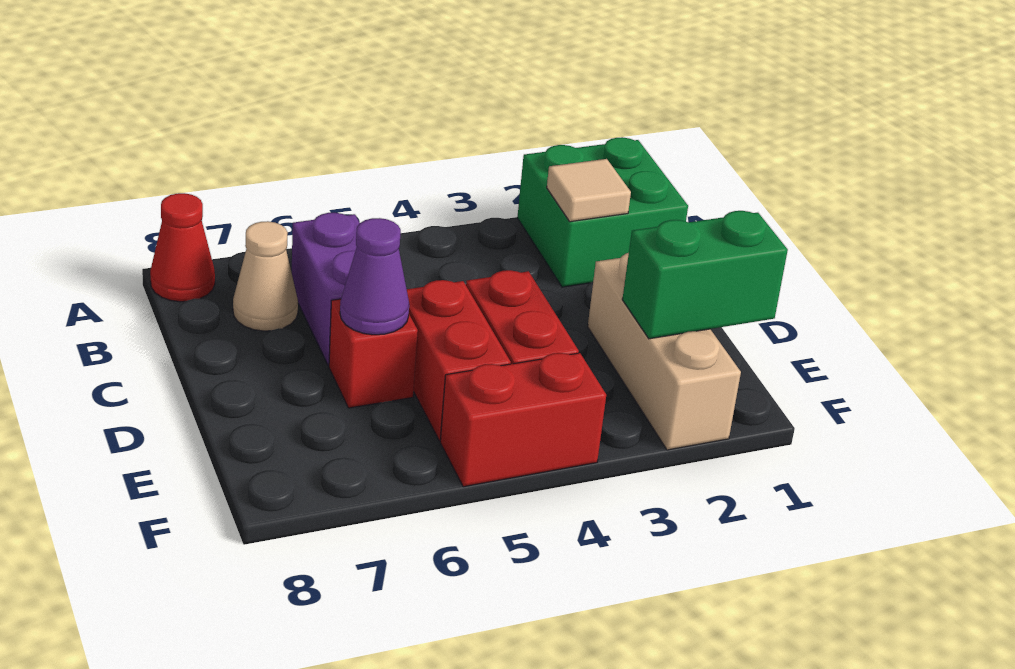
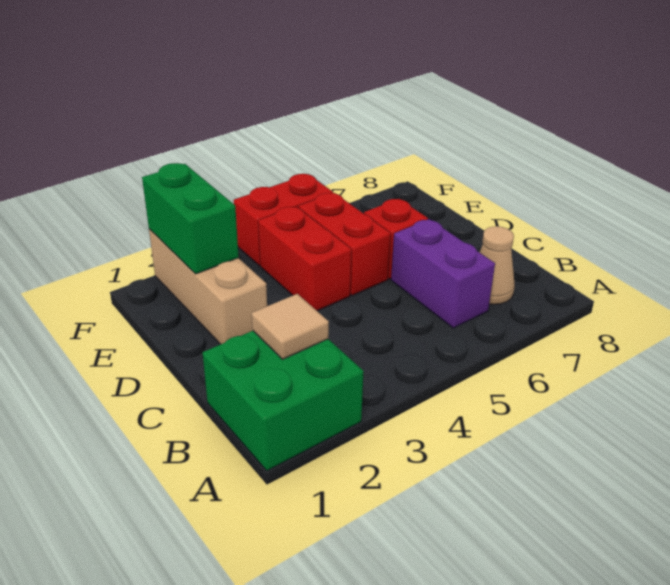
red 1x1 cone [150,193,215,302] -> none
purple 1x1 cone [340,218,409,335] -> none
green 1x2 brick [622,211,788,339] -> green 1x2 brick turned to [142,163,239,274]

